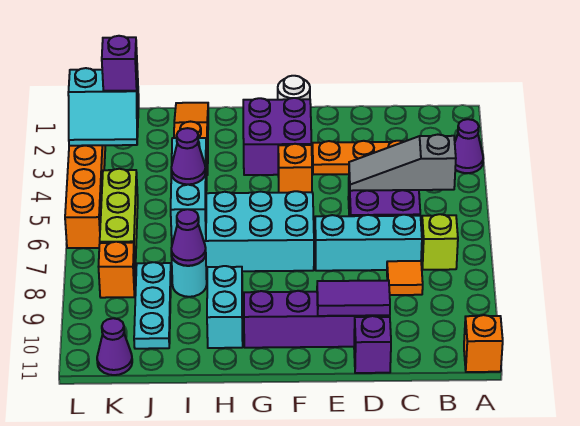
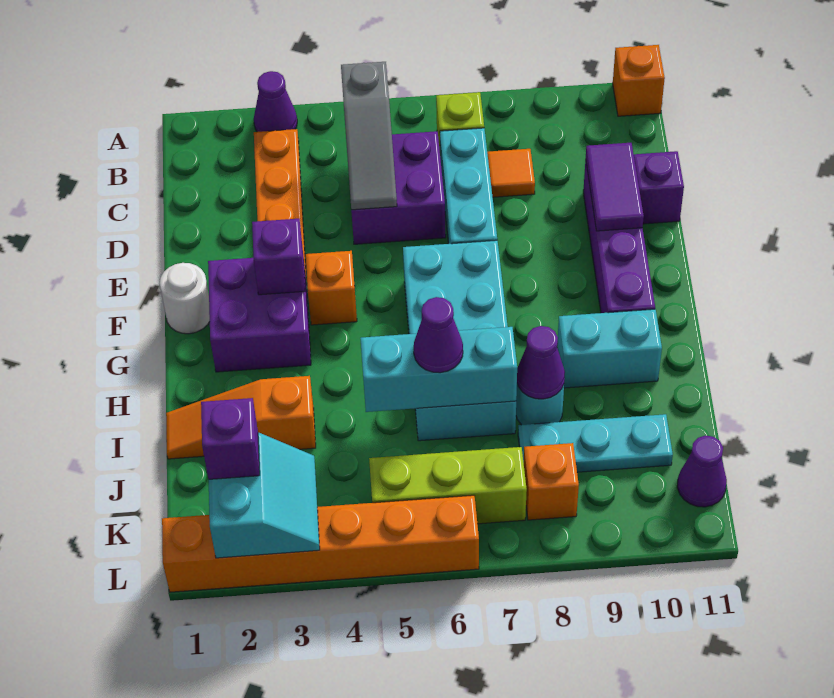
none -> purple 1x1 brick [252,219,305,295]

